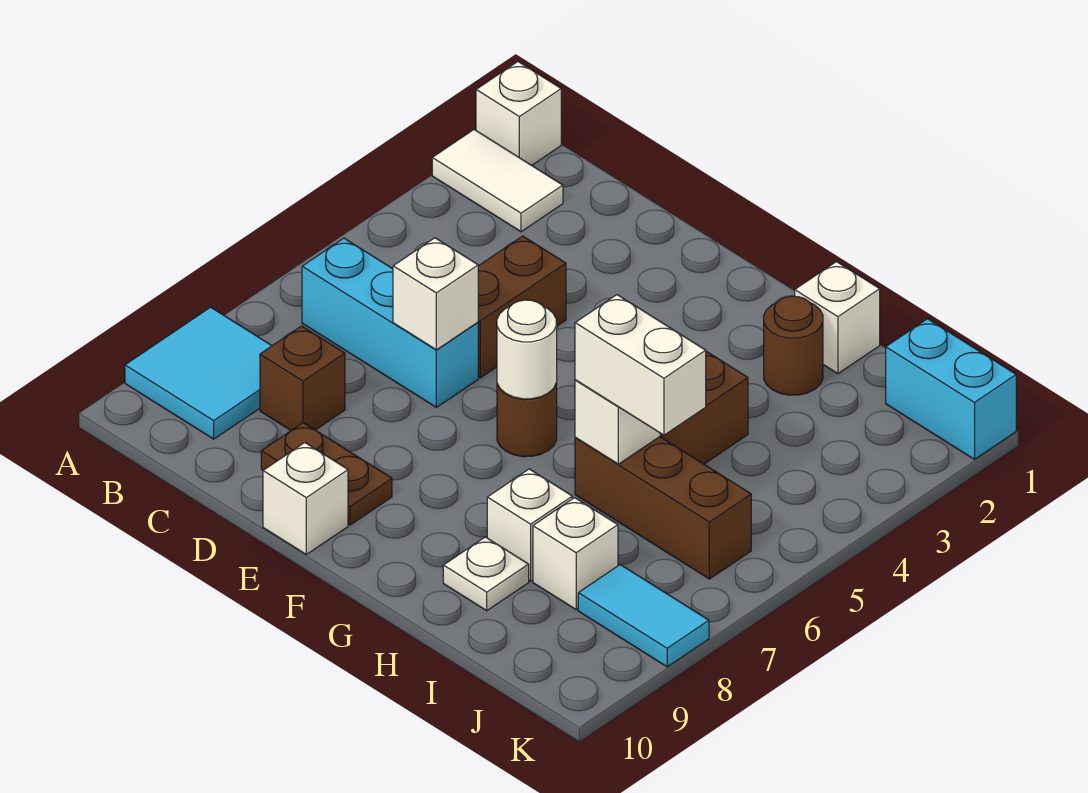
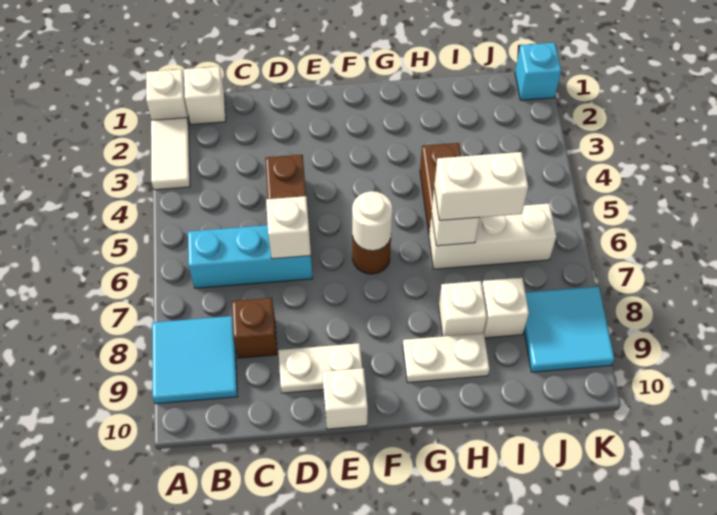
white 1x2 tile [432,130,563,232] -> white 1x2 tile turned to [151,118,190,190]
brown 1x2 plate [261,423,392,525] -> white 1x2 plate [278,343,362,393]
white 1x1 brick [795,262,880,374] -> white 1x1 brick moved to [184,67,226,124]
brown 1x1 round brick [764,296,823,395] -> none
brown 1x3 brick [575,437,751,579] -> white 1x3 brick [429,203,556,269]
white 1x1 plate [443,537,529,611] -> white 1x2 plate [403,333,490,383]
cyan 1x2 brick [886,319,1016,459] -> cyan 1x1 brick [515,43,561,100]
cyan 1x2 tile [578,565,709,667] -> cyan 2x2 tile [524,286,615,372]

